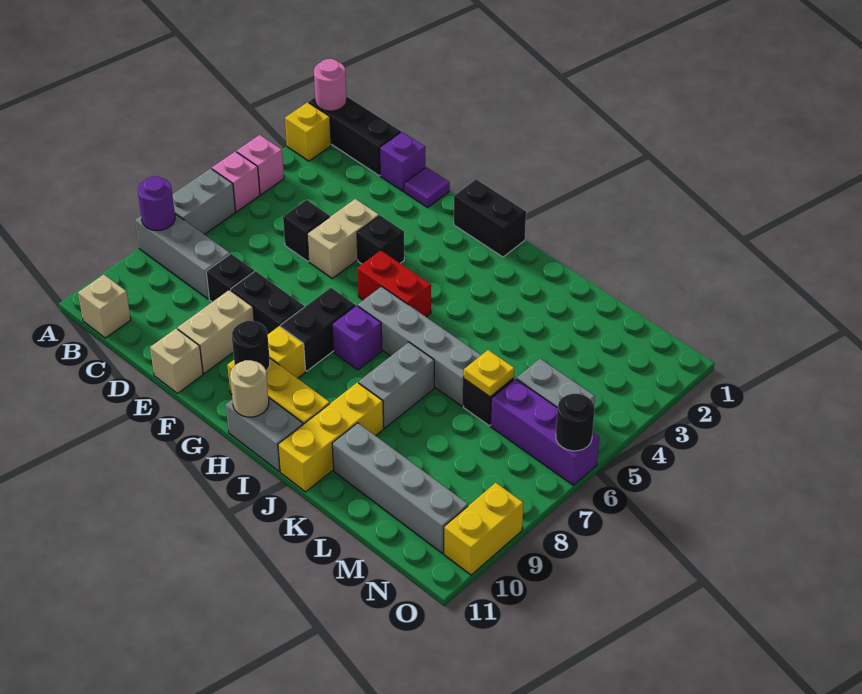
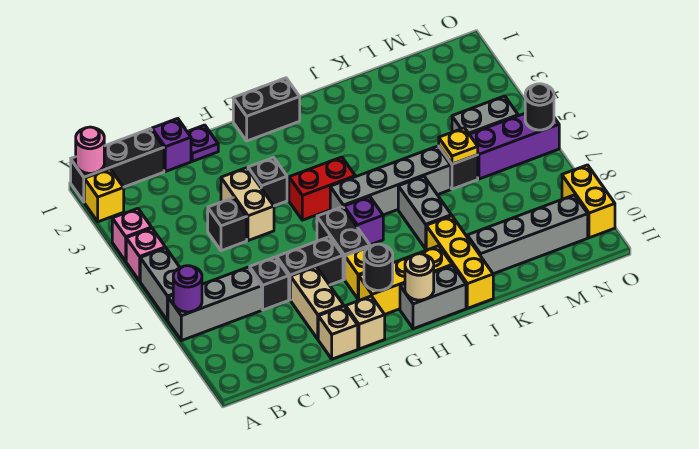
tan 1x1 brick [78,275,131,338] -> tan 1x1 brick moved to [346,296,385,349]
purple 1x1 tile [404,167,450,207] -> purple 1x1 plate [187,125,218,161]

